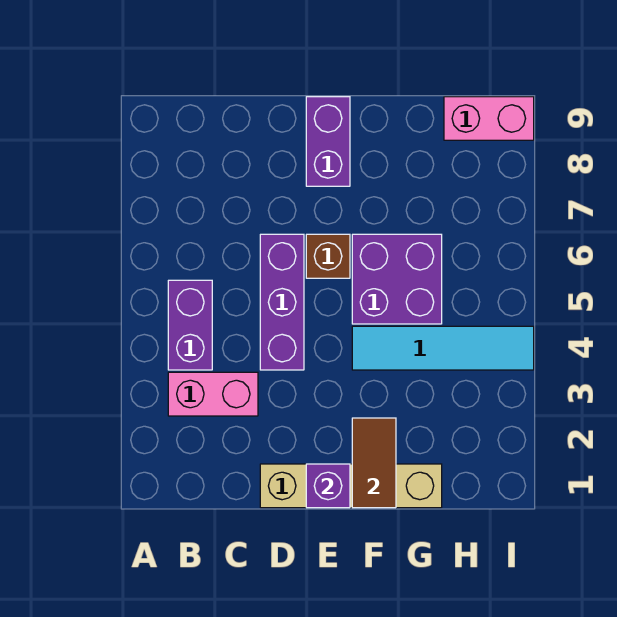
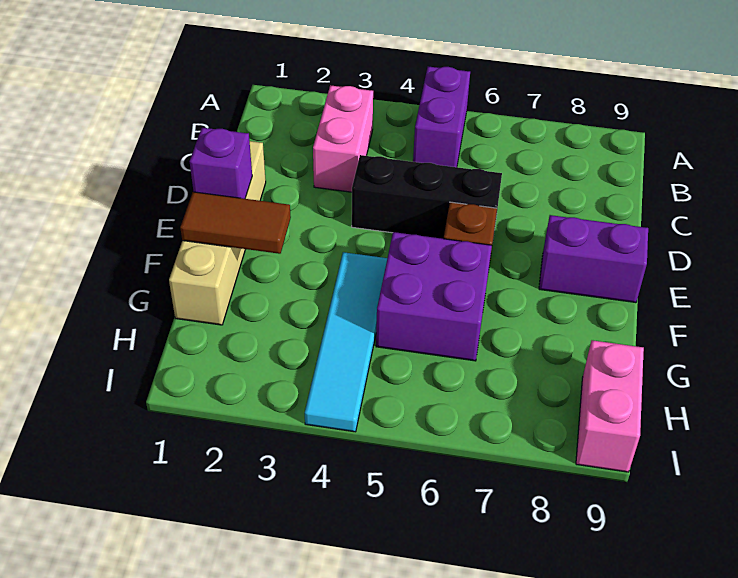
purple 1x2 brick [168,280,212,370] -> purple 1x2 brick turned to [413,66,470,167]
purple 1x3 brick [260,234,304,370] -> black 1x3 brick [352,155,502,239]

